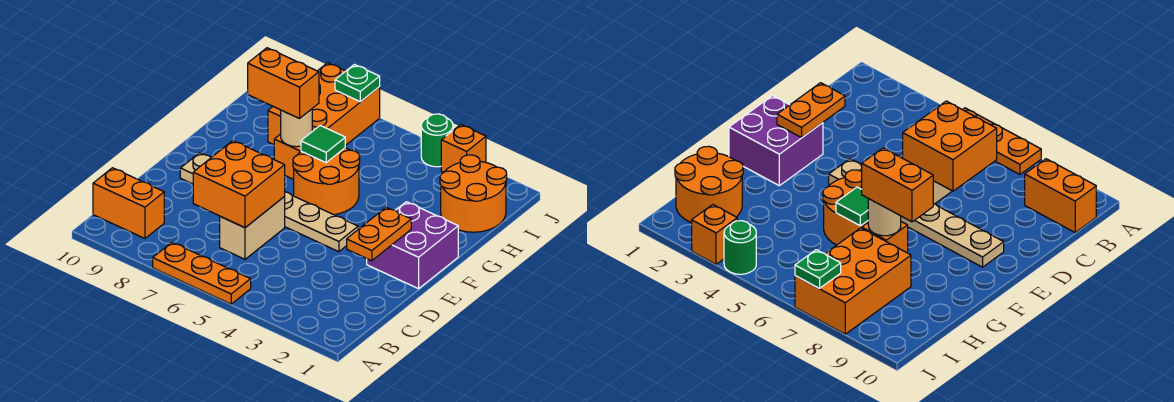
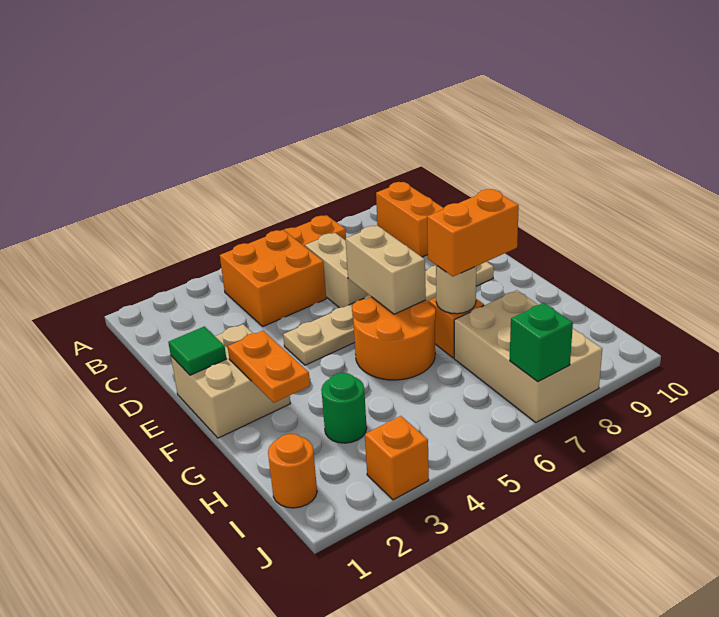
orange 1x2 brick [93,168,164,238] -> orange 1x2 brick turned to [376,182,444,257]
orange 2x2 brick [193,141,285,228] -> orange 2x2 brick moved to [220,230,326,326]
orange 1x2 plate [347,207,411,261] -> orange 1x2 plate moved to [228,331,310,403]
purple 2x2 brick [367,202,458,289] -> tan 2x2 brick [171,324,291,438]
none -> tan 1x2 brick [346,226,426,314]
green 1x1 tile [301,126,345,163] -> green 1x1 tile moved to [168,326,226,375]
orange 2x2 round brick [440,155,507,232] -> orange 1x1 round brick [268,434,317,508]
orange 2x3 brick [268,63,380,146] -> tan 2x3 brick [454,290,602,422]
green 1x1 round brick [421,114,453,167] -> green 1x1 round brick moved to [321,373,367,443]
green 1x1 plate [335,64,380,102] -> green 1x1 brick [510,303,573,382]

